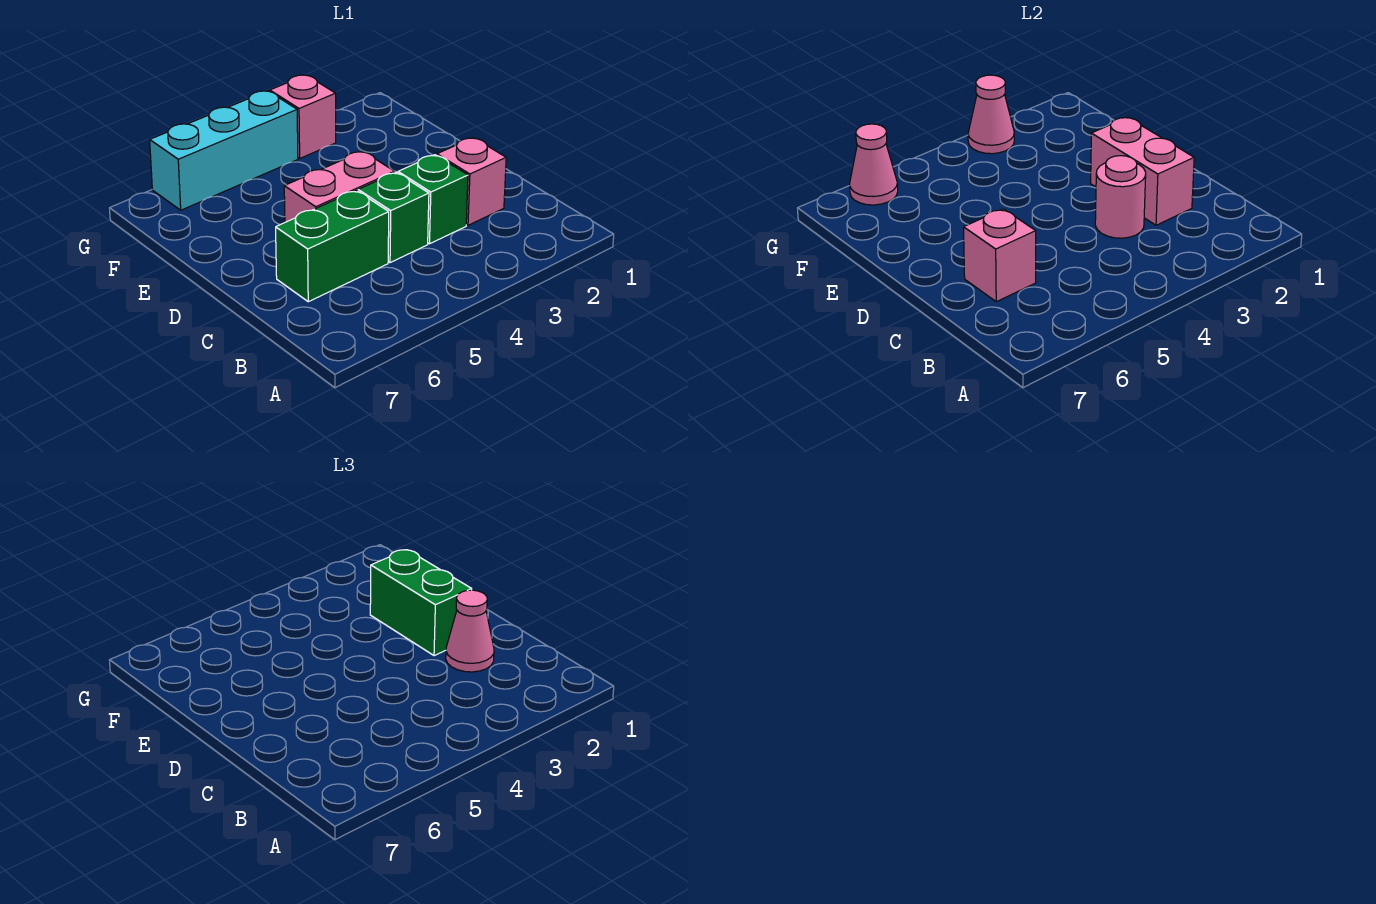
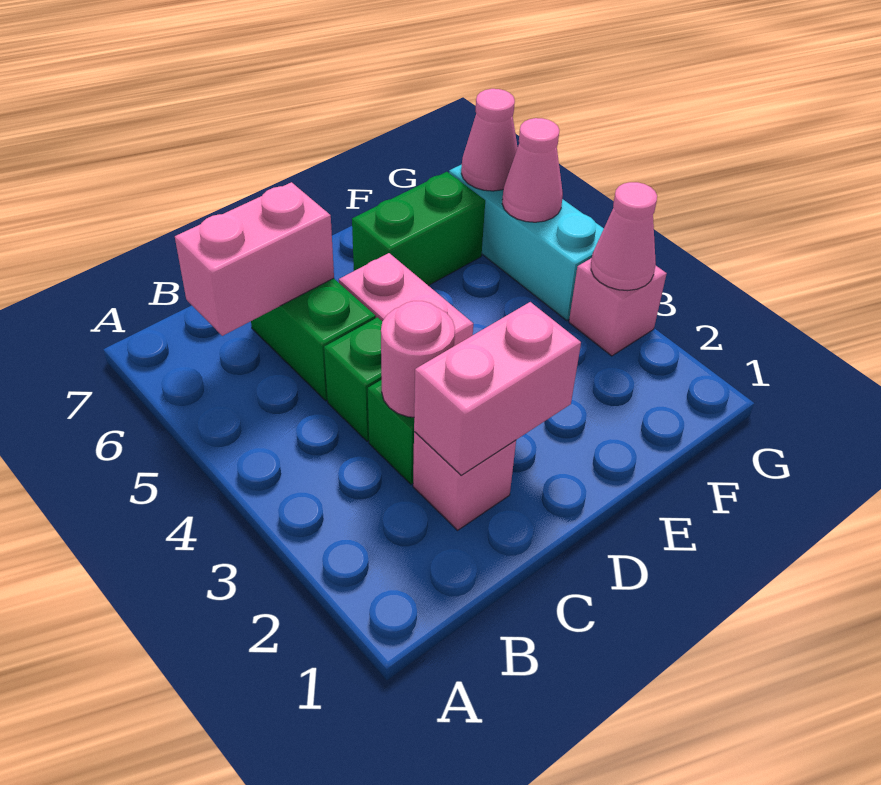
pink 1x1 cone [446,590,494,672] -> pink 1x1 cone moved to [502,118,563,222]
pink 1x1 brick [964,209,1036,302] -> pink 1x2 brick [175,182,334,336]
green 1x2 brick [370,550,472,656] -> green 1x2 brick moved to [352,172,485,286]

